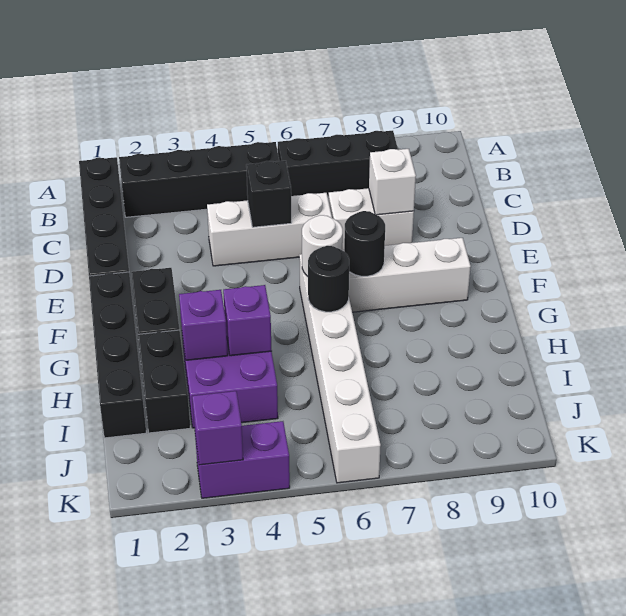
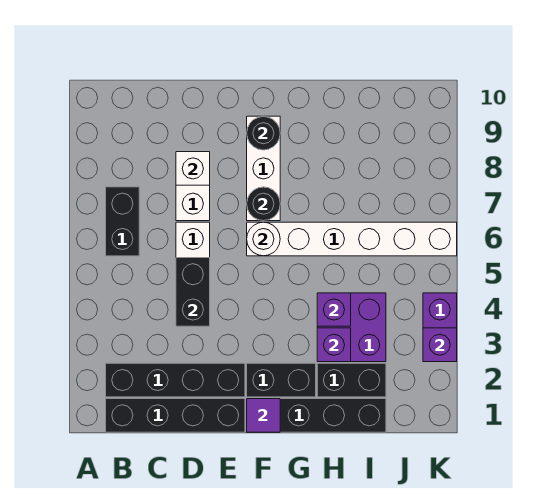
black 1x4 brick [119,142,279,217] -> black 1x4 brick turned to [106,363,245,397]
black 1x3 brick [278,131,398,197] -> black 1x2 brick [106,187,139,256]
black 1x1 brick [246,161,292,227] -> black 1x2 brick [176,258,210,326]
none -> purple 1x1 tile [247,399,280,432]
black 1x1 round brick [308,246,349,312] -> black 1x1 round brick moved to [247,116,280,150]

